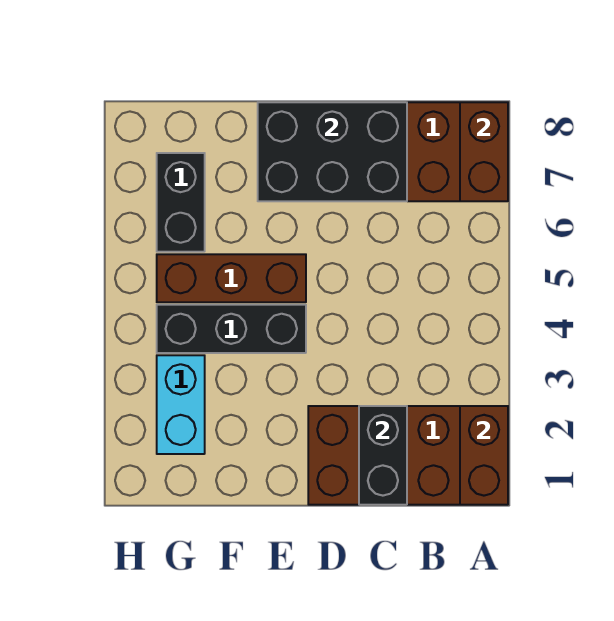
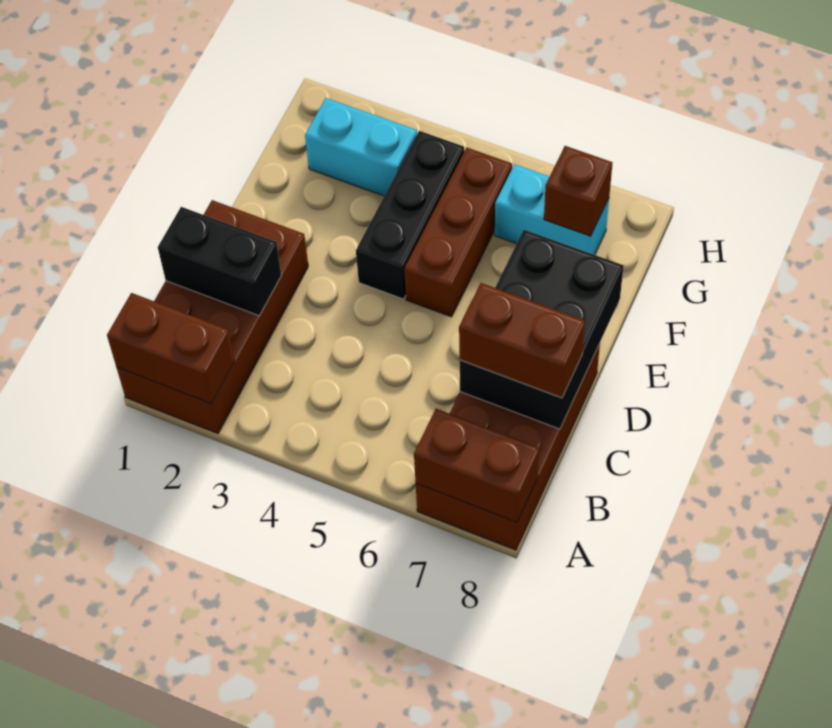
none -> brown 1x2 brick [459,283,585,398]
black 1x2 brick [157,153,205,252] -> cyan 1x2 brick [495,164,609,255]
none -> brown 1x1 brick [544,146,612,236]

